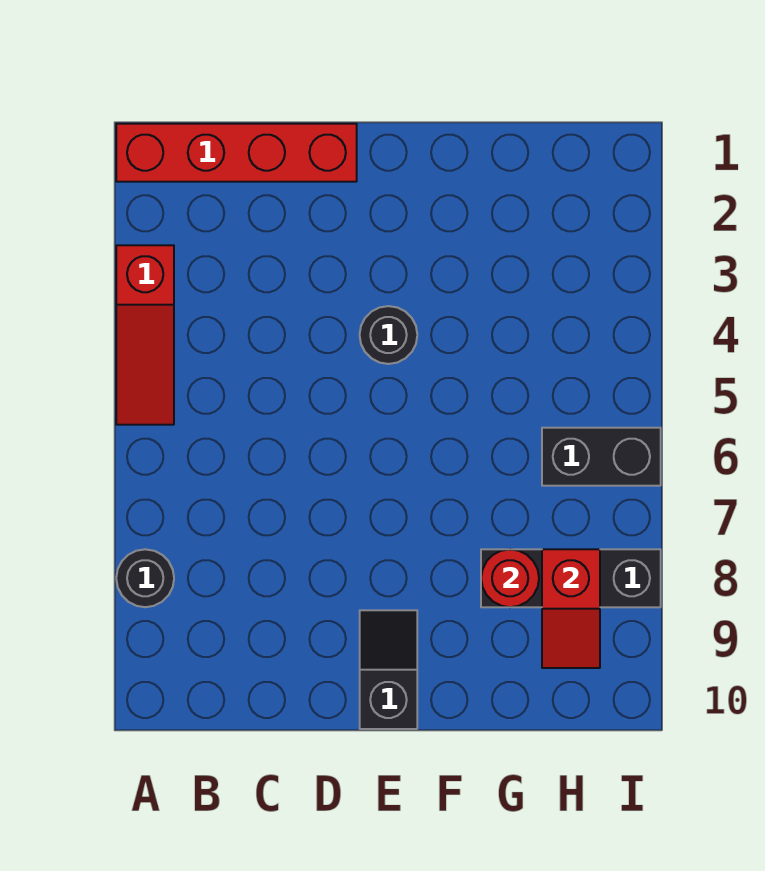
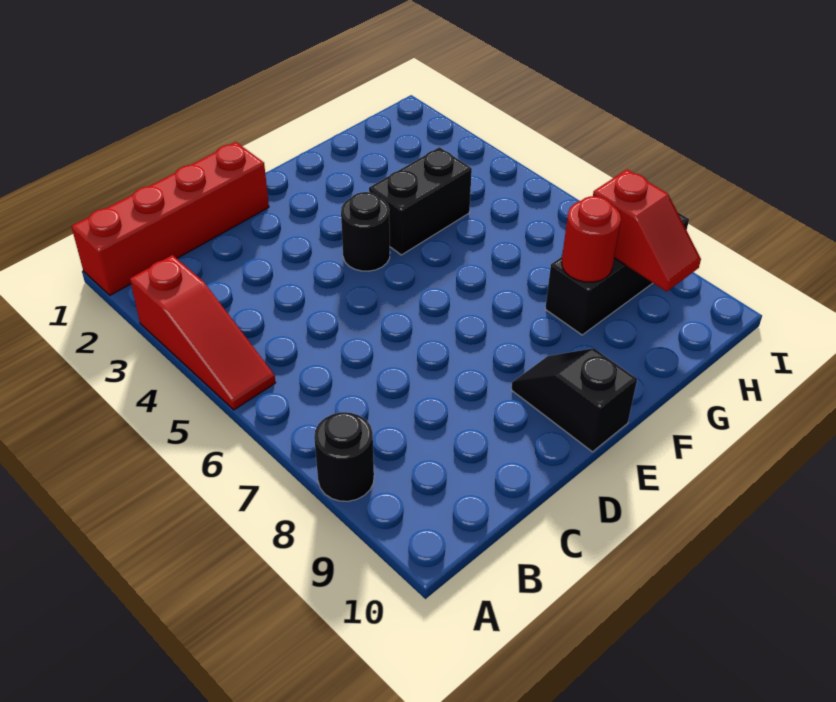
black 1x2 brick [542,428,661,486] -> black 1x2 brick moved to [369,147,472,255]

